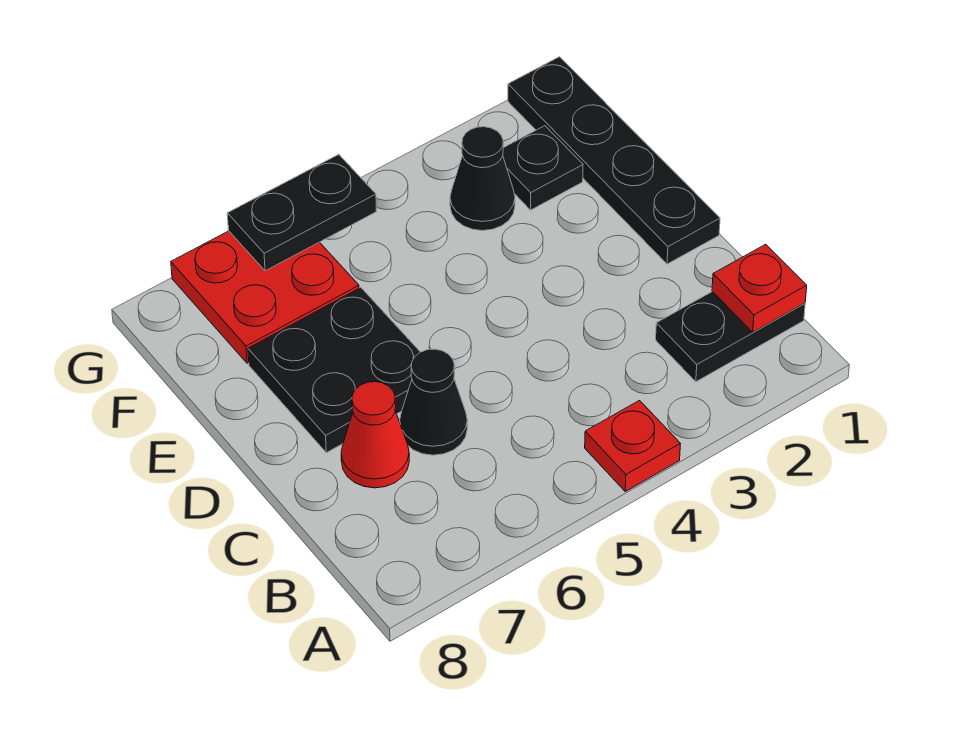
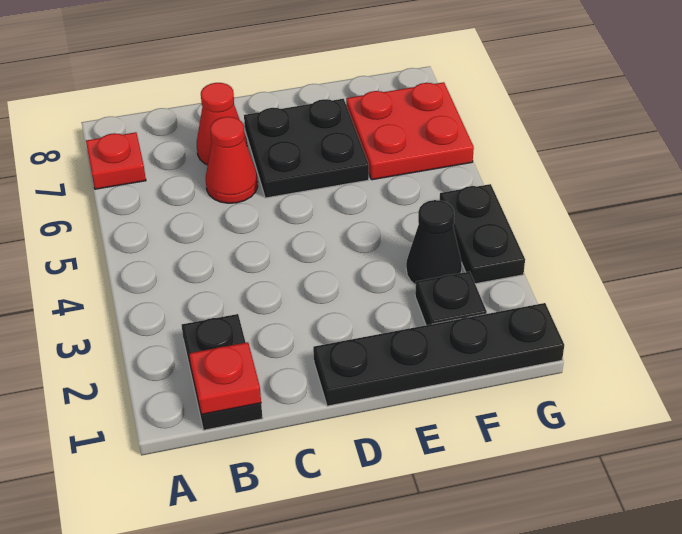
red 1x1 plate [585,401,680,491] -> red 1x1 plate moved to [86,132,146,189]
black 1x1 cone [400,349,467,455] -> red 1x1 cone [206,117,258,203]
black 1x2 plate [227,155,376,271] -> black 1x2 plate moved to [440,184,525,284]

